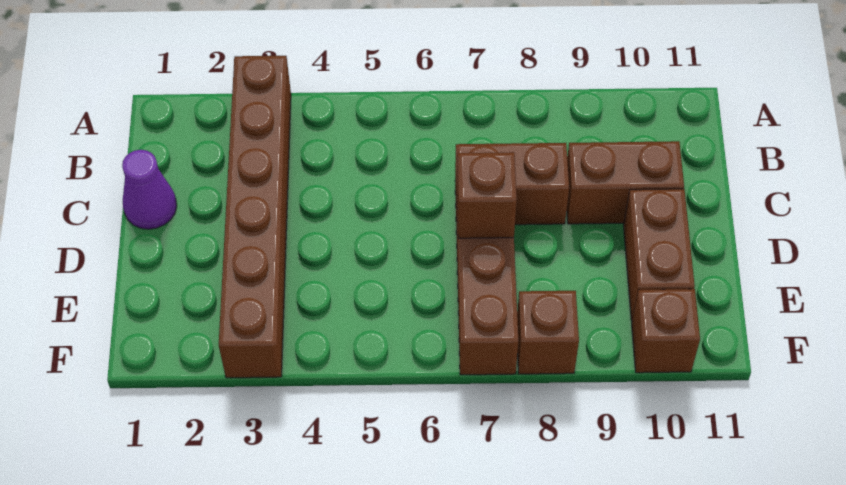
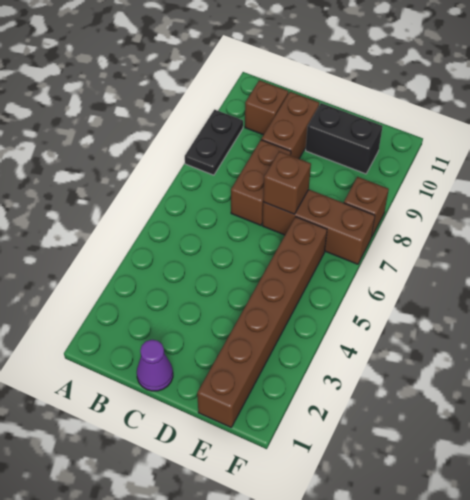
brown 1x6 brick [219,56,291,378] -> brown 1x6 brick turned to [197,217,327,427]
none -> black 1x2 plate [185,110,243,175]
brown 1x2 brick [623,189,695,321] -> black 1x2 brick [306,103,383,174]
brown 1x1 brick [632,289,700,373] -> brown 1x1 brick moved to [245,80,288,135]

